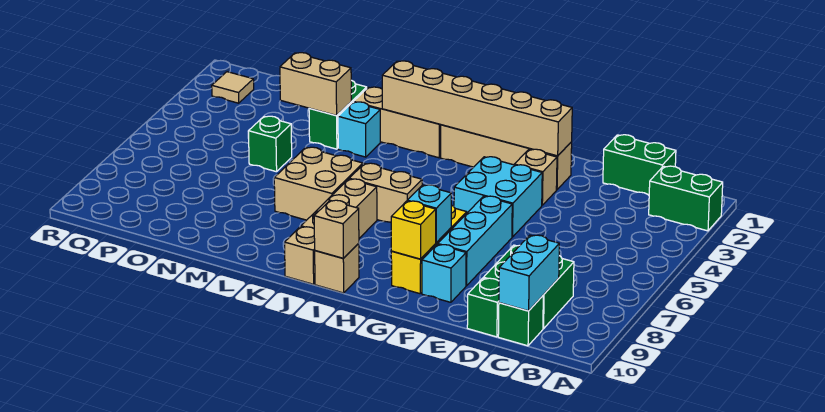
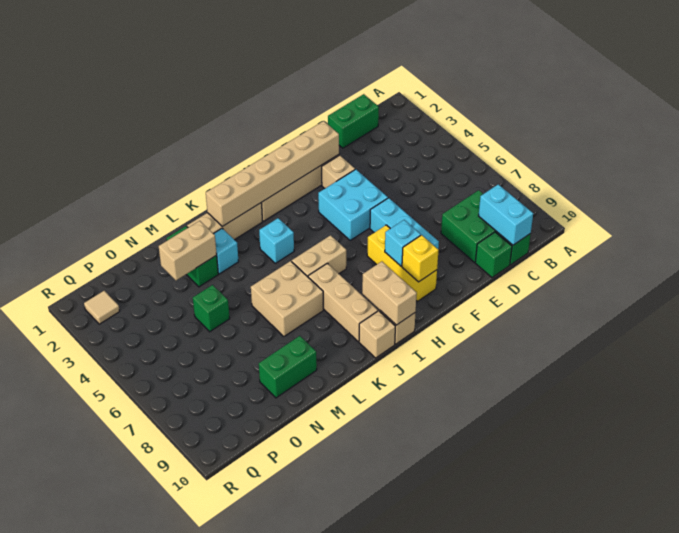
green 1x2 brick [649,166,723,231] -> green 1x2 brick moved to [259,336,317,398]
cyan 1x1 brick [422,244,466,302] -> cyan 1x1 brick moved to [259,218,294,263]
tan 1x1 brick [314,200,359,258] -> tan 1x2 brick [362,262,417,325]

